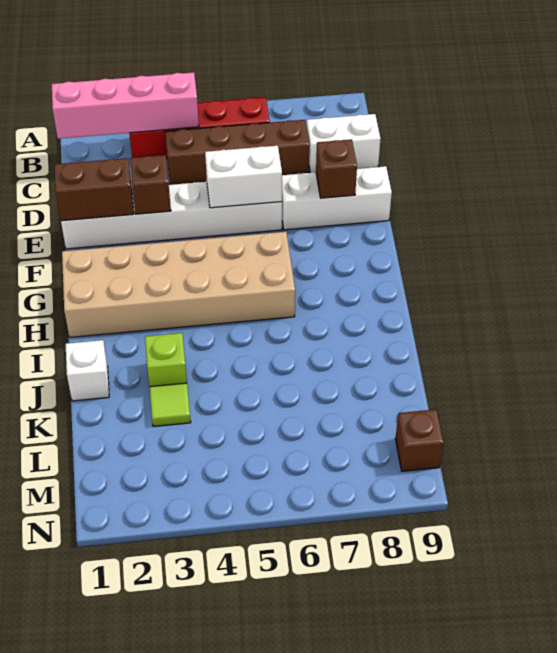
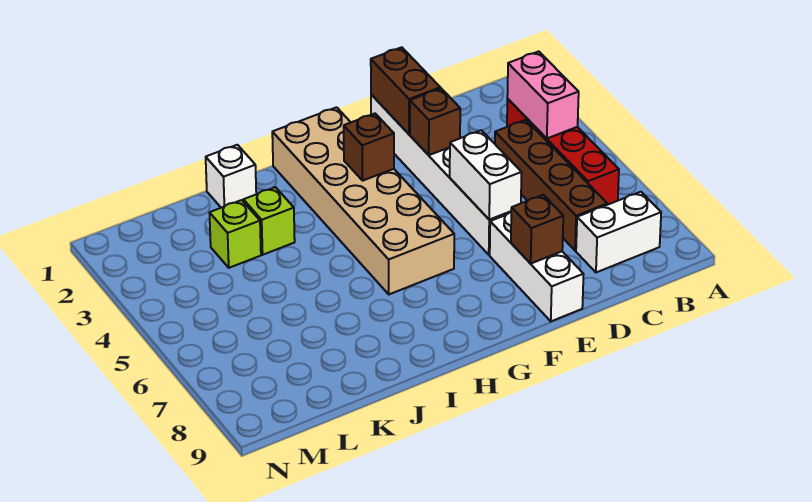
pink 1x4 brick [52,72,199,139] -> pink 1x2 brick [507,51,579,138]
white 1x2 brick [307,114,380,173] -> white 1x2 brick turned to [576,192,661,272]
lime 1x1 tile [150,383,191,426] -> lime 1x1 brick [210,200,261,268]
brown 1x1 brick [395,409,444,471] -> brown 1x1 brick moved to [344,114,394,180]

